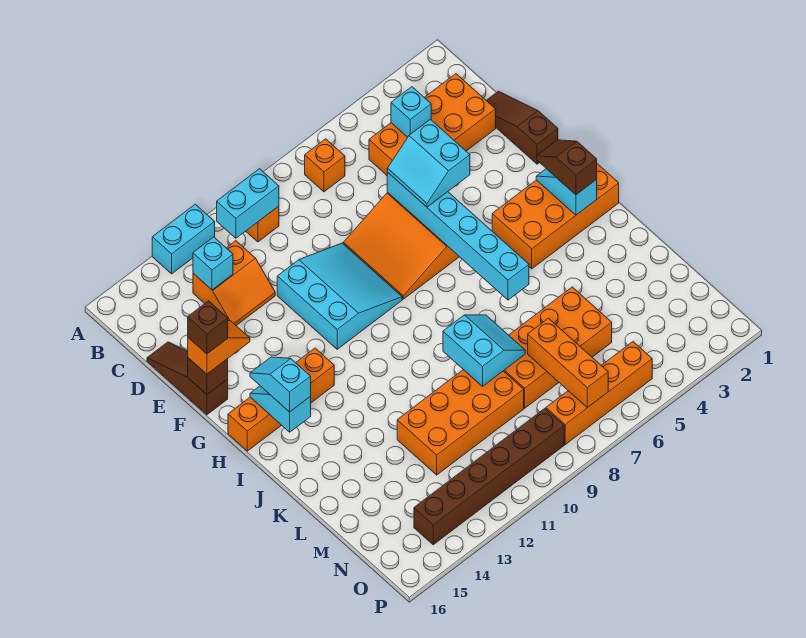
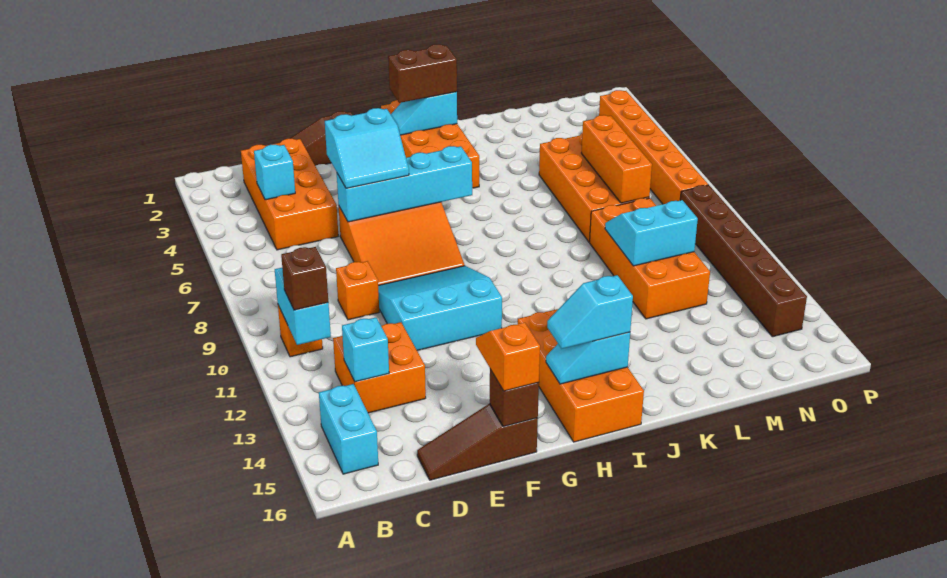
cyan 1x2 brick [152,204,215,274] -> cyan 1x2 brick moved to [319,384,378,474]
orange 1x1 brick [305,139,345,192] -> orange 1x1 brick moved to [336,261,379,320]
orange 2x2 slope [193,241,275,325] -> orange 2x2 brick [333,322,426,413]
cyan 1x6 brick [387,172,529,300] -> cyan 1x4 brick [337,146,472,222]
brown 1x1 brick [188,301,228,354] -> brown 1x1 brick moved to [281,247,328,310]
brown 1x2 slope [536,140,597,195] -> brown 1x2 brick [388,44,457,103]
orange 1x4 brick [228,348,334,451] -> orange 2x4 brick [518,309,644,442]
cyan 2x2 slope [443,315,525,386] -> cyan 2x2 slope moved to [605,200,698,266]
orange 1x3 brick [528,318,608,408] -> orange 1x3 brick turned to [582,115,652,203]
orange 1x4 brick [546,342,652,444] -> orange 1x6 brick [599,90,708,204]

